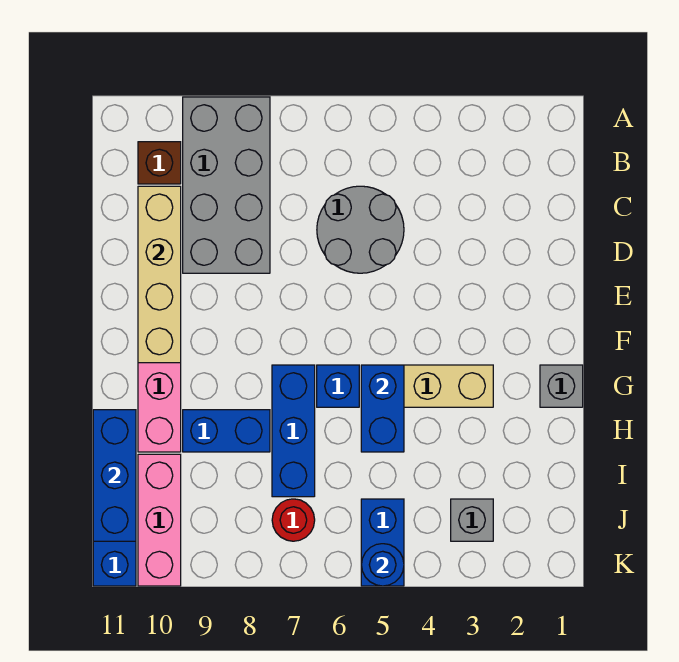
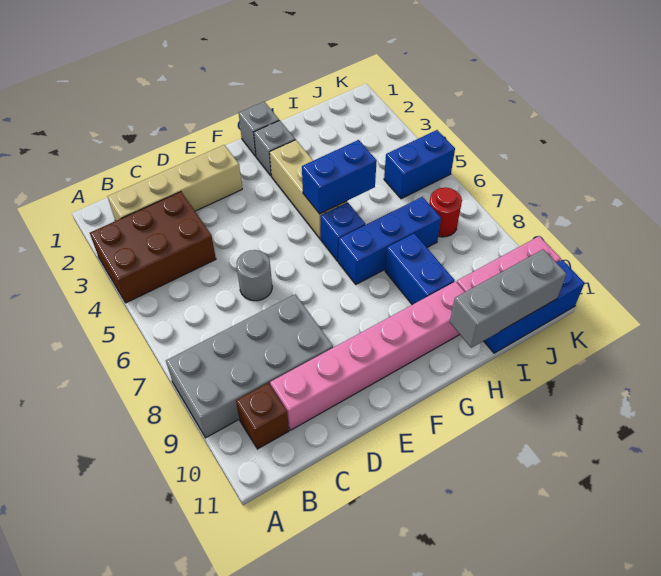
none -> brown 2x3 brick [90,192,216,303]
grey 2x2 round brick [317,186,404,273] -> grey 1x1 round brick [236,250,272,301]
tan 1x4 brick [138,186,181,363] -> tan 1x4 brick moved to [107,145,242,221]
blue 1x3 brick [93,410,136,541] -> grey 1x3 brick [450,249,567,348]
grey 1x1 brick [451,499,493,541] -> grey 1x1 brick moved to [254,120,295,176]
blue 1x1 round brick [361,544,404,586] -> none

